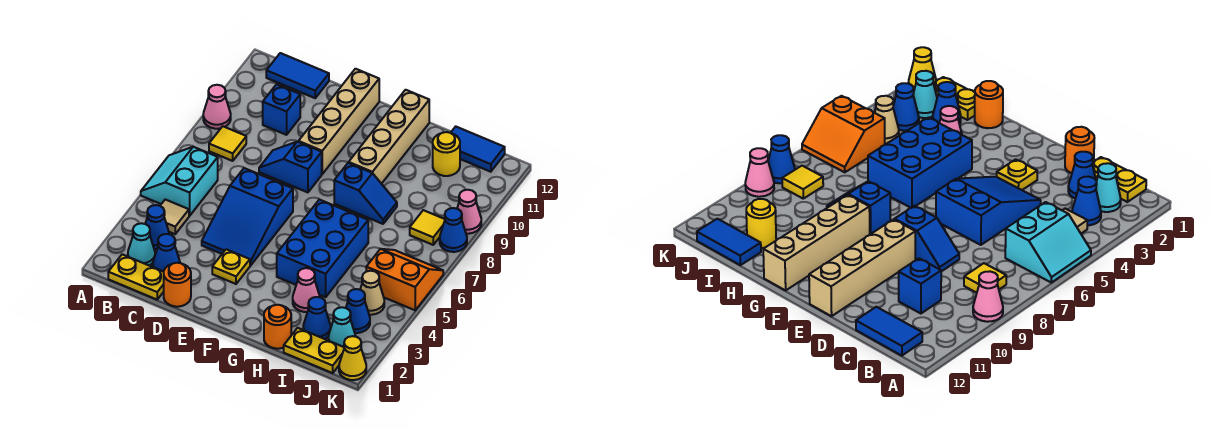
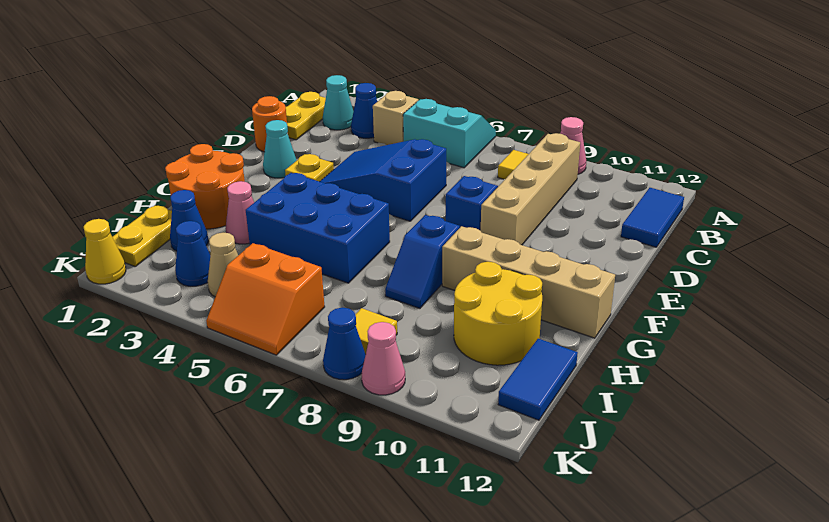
tan 1x1 tile [160,199,189,234] -> tan 1x1 brick [373,91,418,145]
blue 1x1 cone [153,234,180,272] -> none
blue 1x1 brick [263,84,300,135] -> none
tan 1x4 brick [299,69,379,174] -> tan 1x4 brick turned to [481,133,580,245]
orange 1x1 round brick [264,305,291,349] -> orange 2x2 round brick [165,144,245,229]
yellow 1x1 round brick [433,132,460,176] -> yellow 2x2 round brick [454,262,542,365]
cyan 1x1 cone [328,307,356,347] -> cyan 1x1 cone moved to [263,120,297,178]
orange 2x2 slope [366,249,443,310] -> orange 2x2 slope turned to [206,243,325,355]

